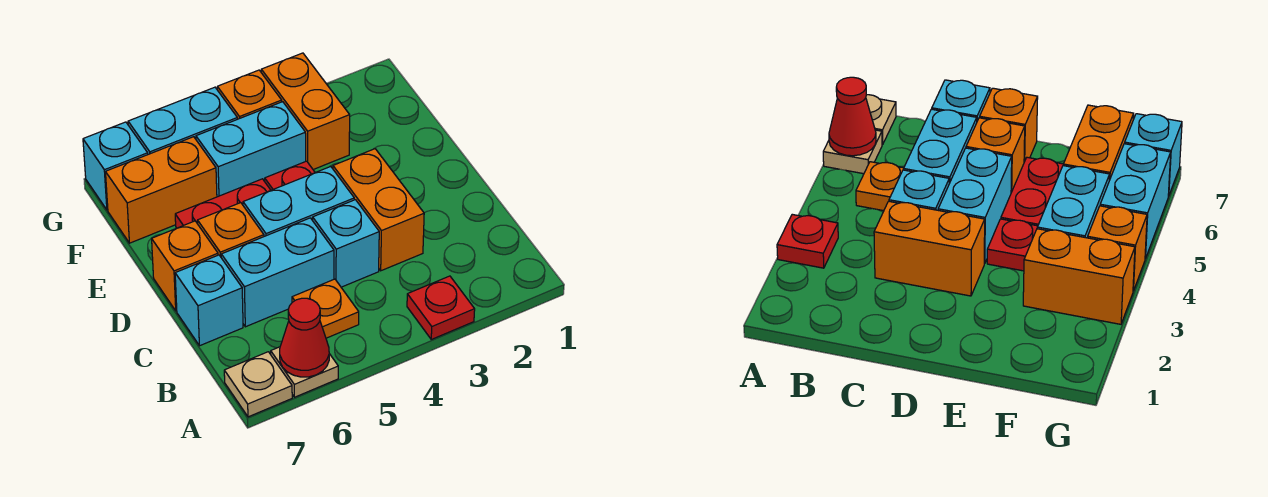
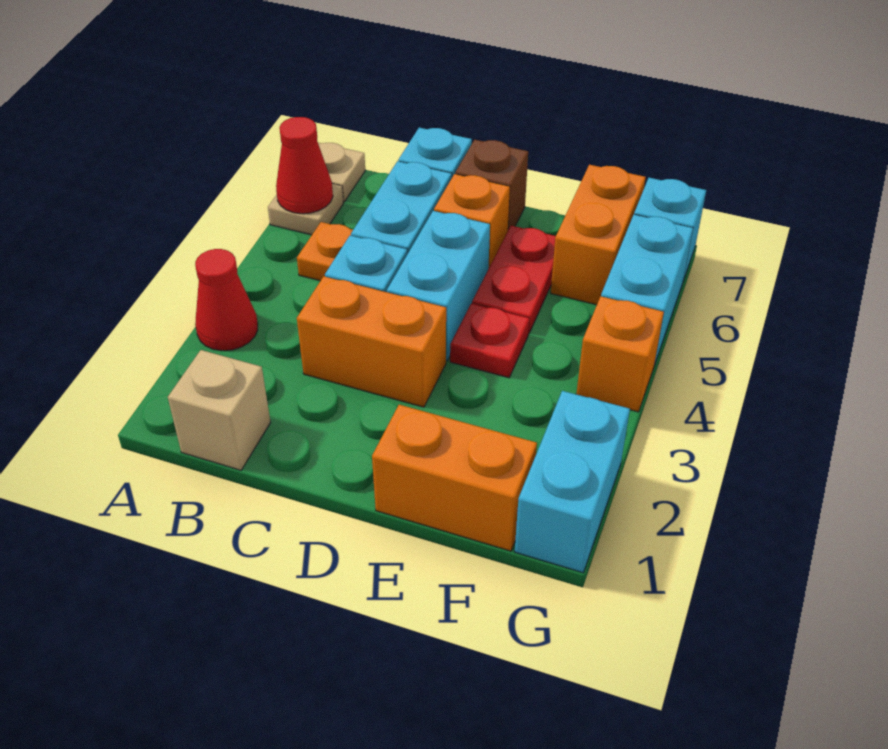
red 1x1 plate [407,276,475,339] -> red 1x1 cone [195,249,258,351]
none -> tan 1x1 brick [168,350,271,470]
orange 1x1 brick [152,221,218,311] -> brown 1x1 brick [455,140,528,230]
orange 1x2 brick [261,53,350,170] -> orange 1x2 brick moved to [372,405,537,551]
cyan 1x2 brick [196,102,306,197] -> cyan 1x2 brick moved to [515,391,630,573]

